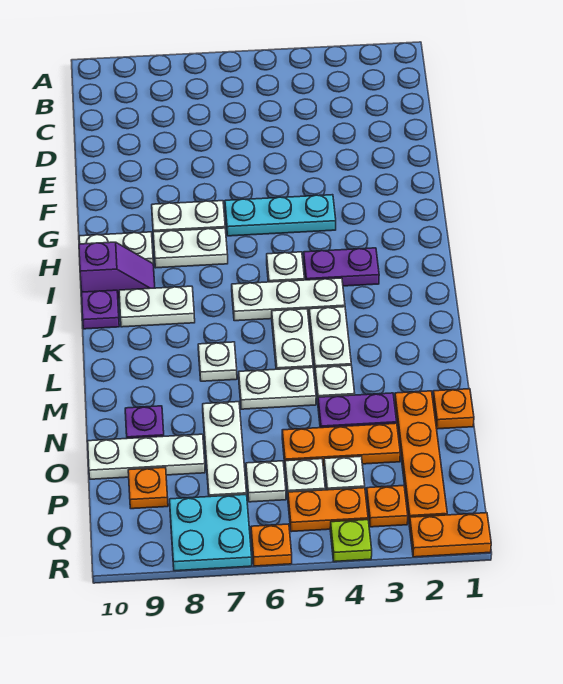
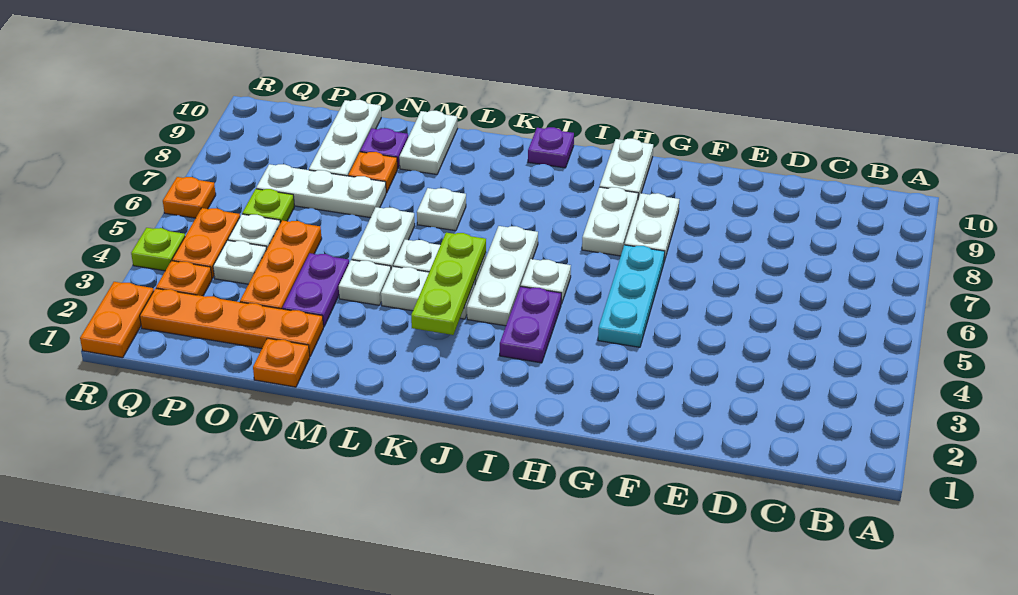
purple 1x2 slope [79,242,155,298] -> none
white 1x2 plate [119,286,195,327] -> white 1x2 plate moved to [399,111,458,174]
none -> lime 1x3 plate [411,233,486,335]
white 1x1 plate [246,461,286,502] -> lime 1x1 plate [242,189,294,223]
orange 1x1 plate [128,468,168,509] -> orange 1x1 plate moved to [348,152,398,193]
cyan 2x2 plate [170,494,252,571] -> none

